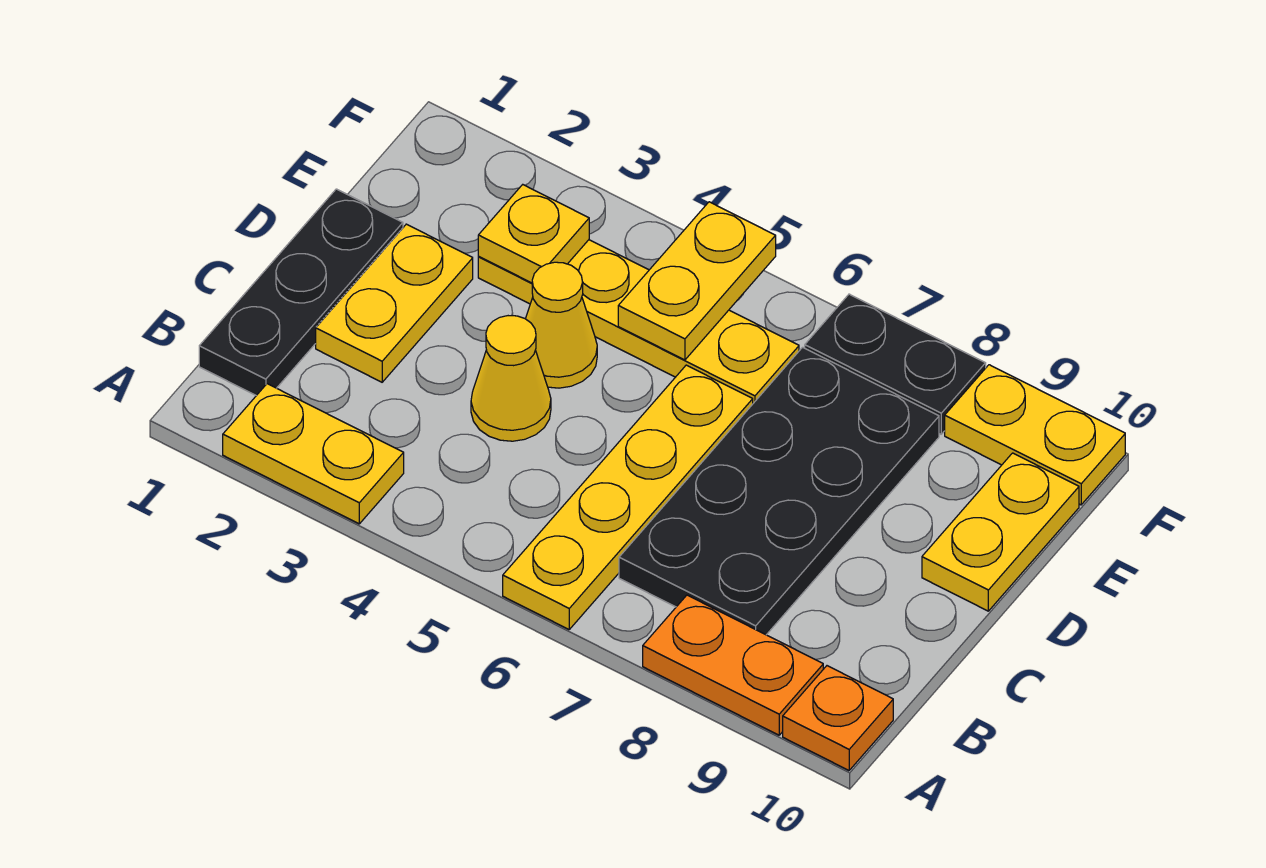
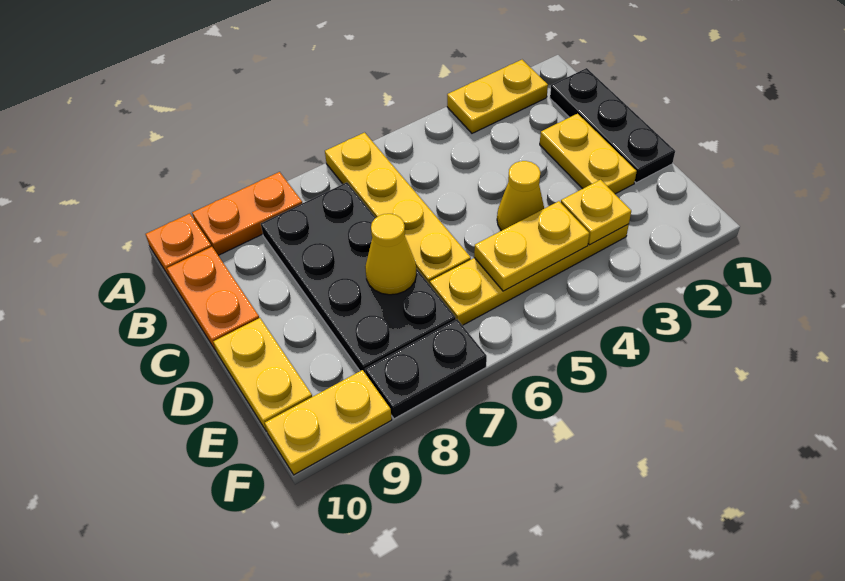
none -> orange 1x2 plate [167,247,259,351]
yellow 1x1 cone [471,316,551,441] -> yellow 1x1 cone moved to [365,214,417,295]
yellow 1x2 plate [618,202,776,360] -> yellow 1x2 plate turned to [474,201,589,291]

